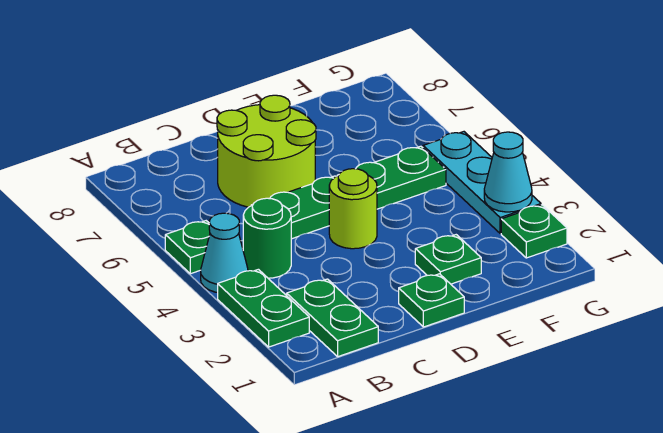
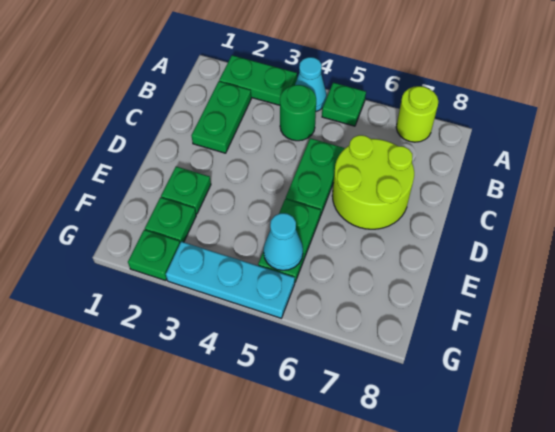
green 1x2 plate [287,279,378,357] -> green 1x2 plate turned to [191,81,251,153]
green 1x1 plate [399,274,464,327] -> green 1x1 plate moved to [145,197,196,243]
lime 1x1 round brick [329,169,377,249] -> lime 1x1 round brick moved to [396,86,438,142]
cyan 1x1 cone [484,132,532,212] -> cyan 1x1 cone moved to [264,213,303,270]

